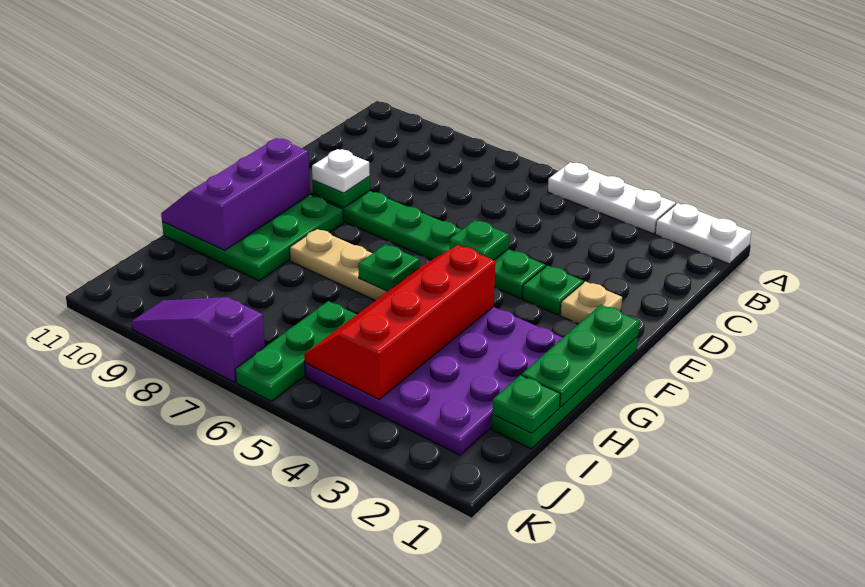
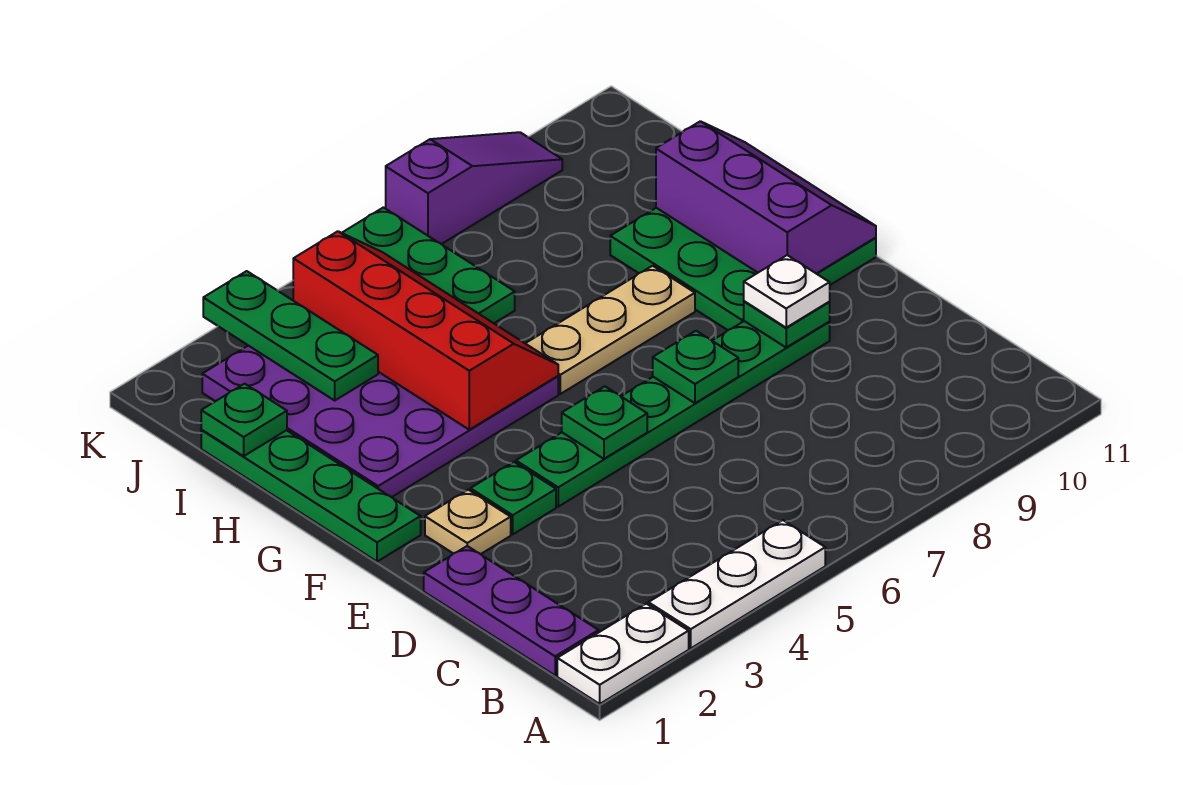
none -> purple 1x3 plate [424,546,599,675]
green 1x3 plate [522,305,639,407] -> green 1x3 plate moved to [203,271,378,400]
green 1x1 plate [358,244,420,291] -> green 1x1 plate moved to [653,331,738,403]

